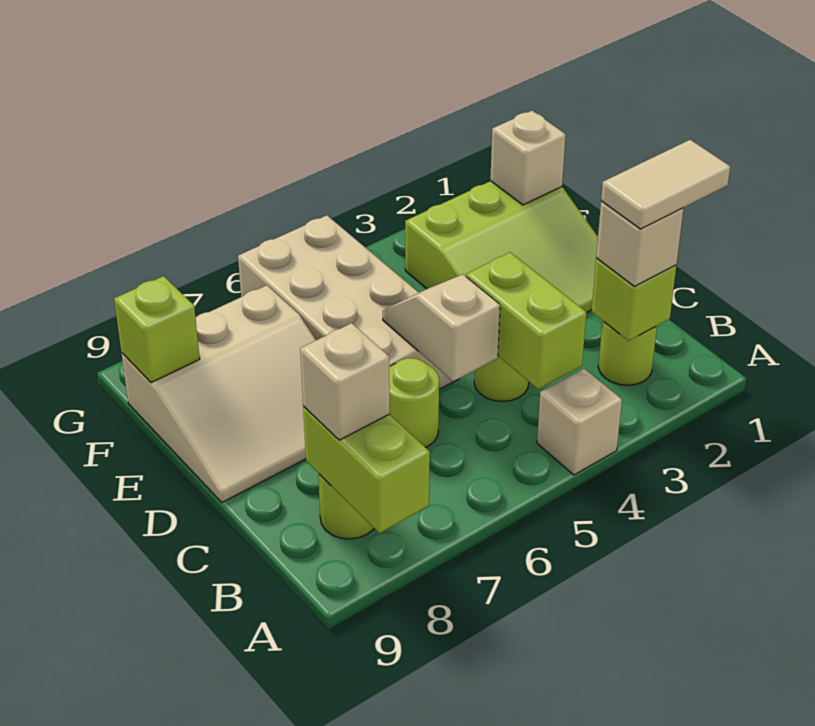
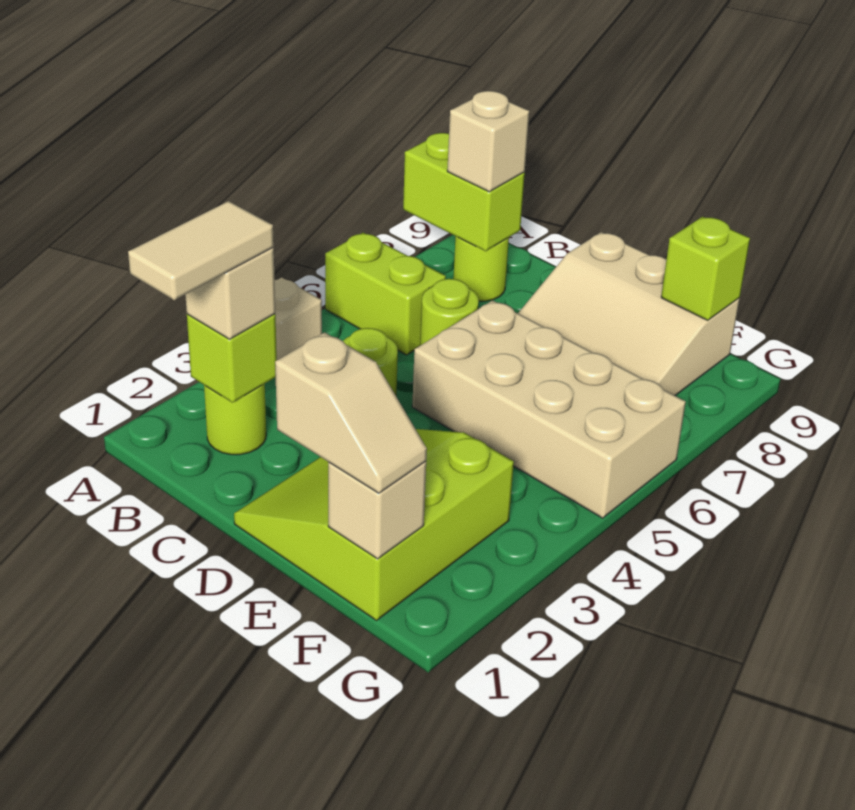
lime 1x2 brick [466,252,587,389] -> lime 1x2 brick moved to [325,233,446,355]
tan 1x2 slope [383,274,500,381] -> tan 1x2 slope moved to [275,332,427,493]
tan 3x3 slope [122,285,316,502] -> tan 3x3 slope turned to [518,232,740,395]

